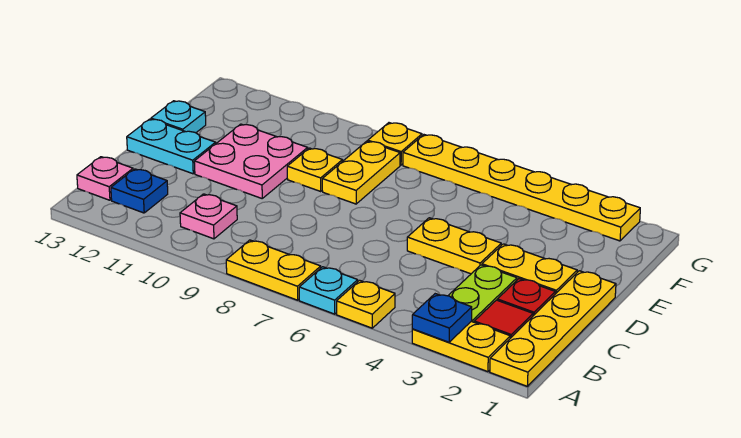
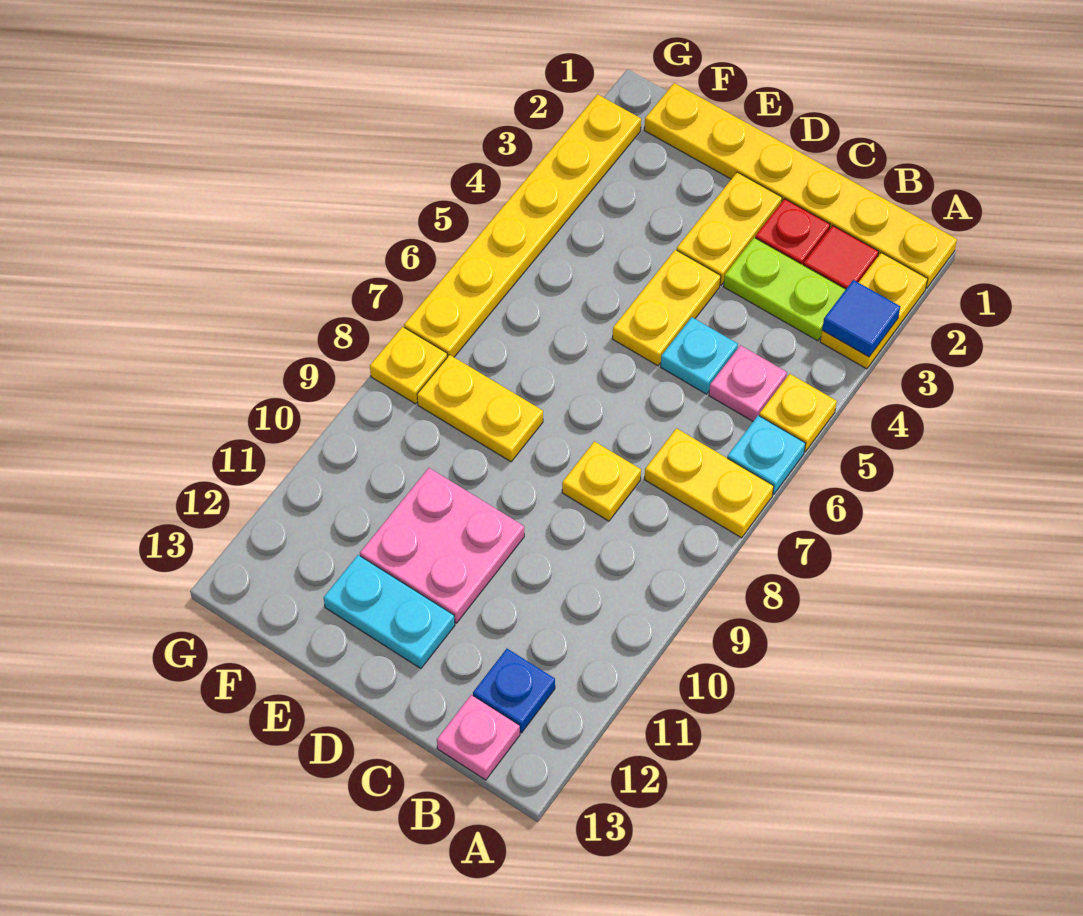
yellow 1x4 plate [490,271,616,386] -> yellow 1x6 plate [644,83,957,288]
blue 1x1 plate [412,294,472,342] -> blue 1x1 tile [822,280,900,357]
yellow 1x2 plate [226,240,321,300] -> yellow 1x2 plate turned to [644,428,774,538]
pink 1x1 plate [180,194,237,239] -> pink 1x1 plate moved to [709,345,787,421]
cyan 1x2 plate [127,119,216,174] -> cyan 1x2 plate turned to [324,555,455,669]
yellow 1x1 plate [287,148,343,191] -> yellow 1x1 plate moved to [562,441,641,521]
cyan 1x1 plate [151,101,206,133] -> cyan 1x1 plate moved to [661,317,738,394]

